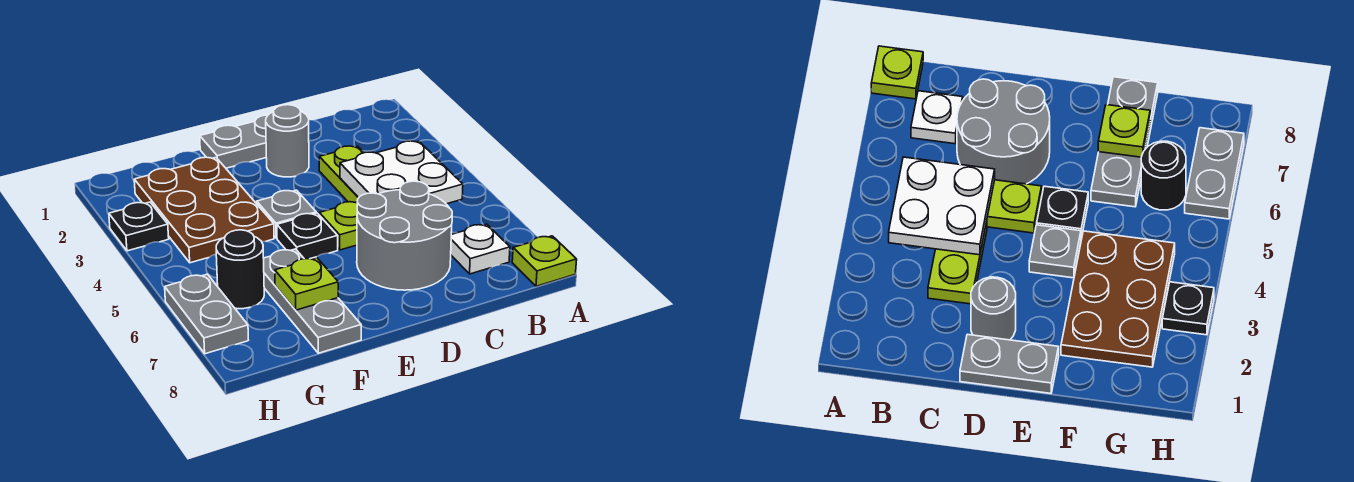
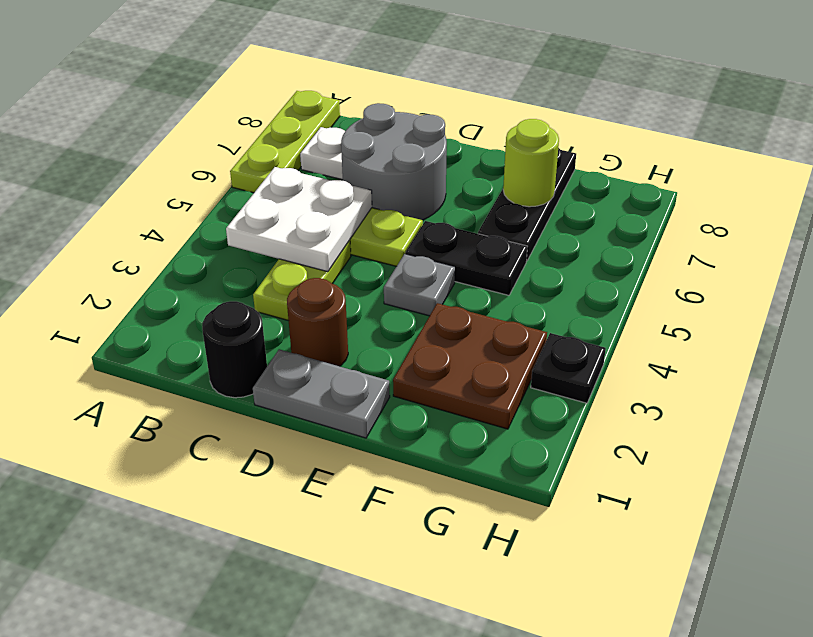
lime 1x1 plate [512,236,577,286] -> lime 1x3 plate [230,91,340,193]
grey 1x1 round brick [266,105,309,177] -> brown 1x1 round brick [287,278,348,366]
black 1x1 plate [277,213,338,259] -> black 1x2 plate [406,221,528,295]
brown 2x3 plate [134,157,274,263] -> brown 2x2 plate [393,303,547,429]
grey 1x3 plate [264,249,361,353] -> black 1x3 plate [478,148,576,260]
lime 1x1 plate [275,258,338,310] -> lime 1x1 round brick [503,119,559,207]
black 1x1 round brick [216,230,264,309] -> black 1x1 round brick moved to [202,301,267,398]
grey 1x2 plate [165,274,248,354] -> none

